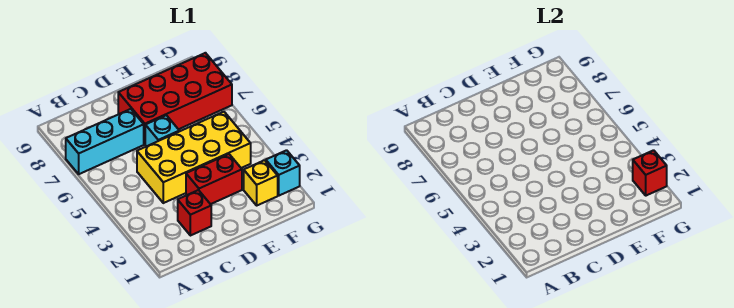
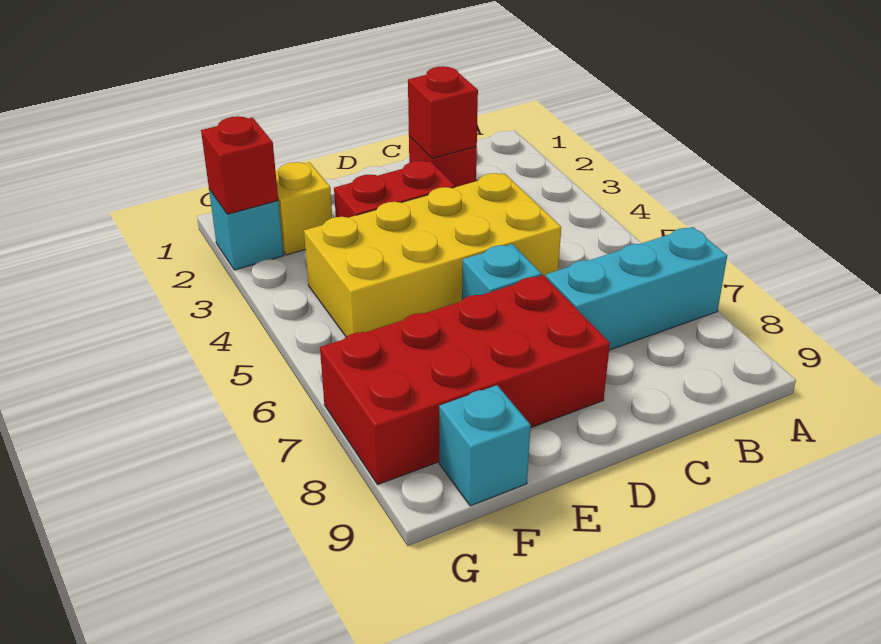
none -> red 1x1 brick [408,66,478,158]
none -> cyan 1x1 brick [439,385,531,506]

